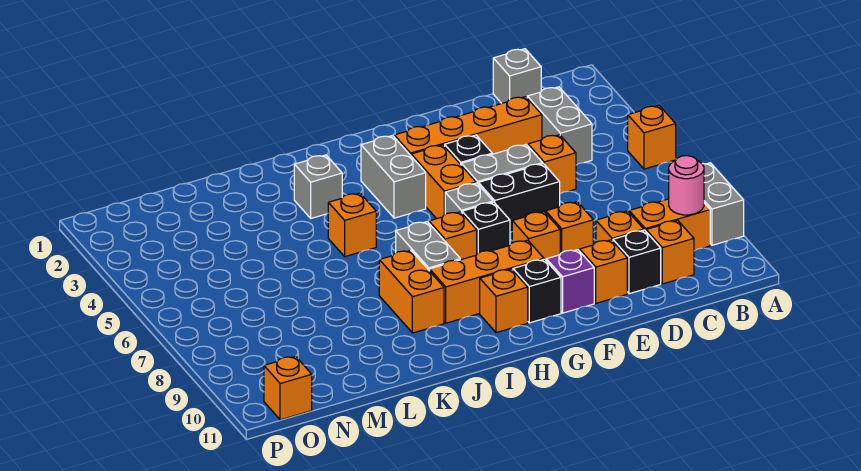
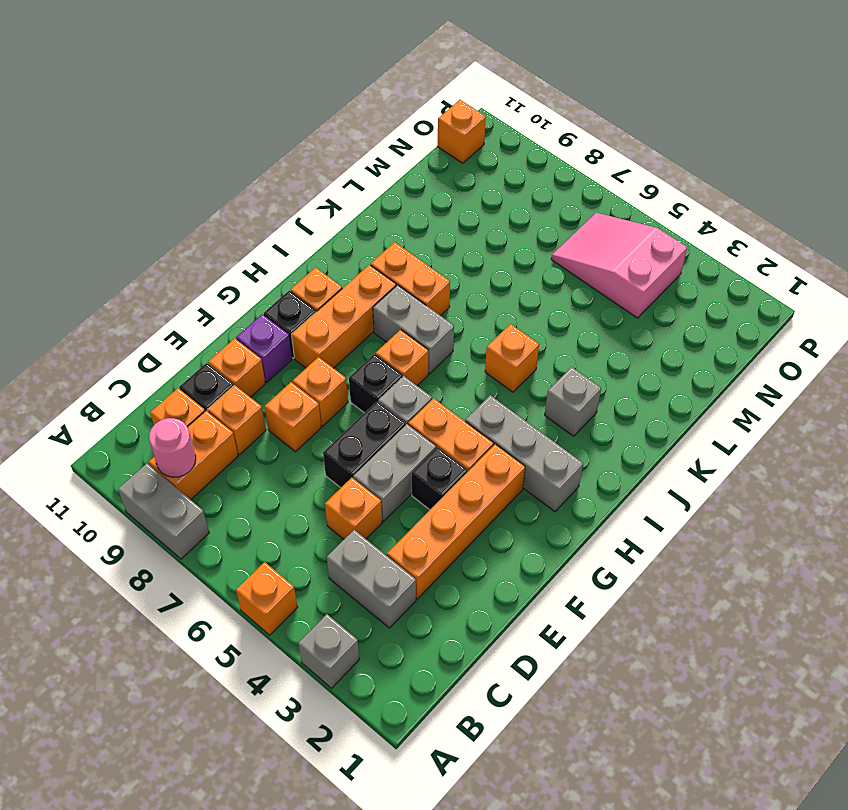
grey 1x1 brick [493,49,541,103] -> grey 1x1 brick moved to [298,614,359,688]
grey 1x2 brick [361,135,426,218] -> grey 1x3 brick [465,395,583,512]
none -> pink 2x3 slope [551,213,687,318]

